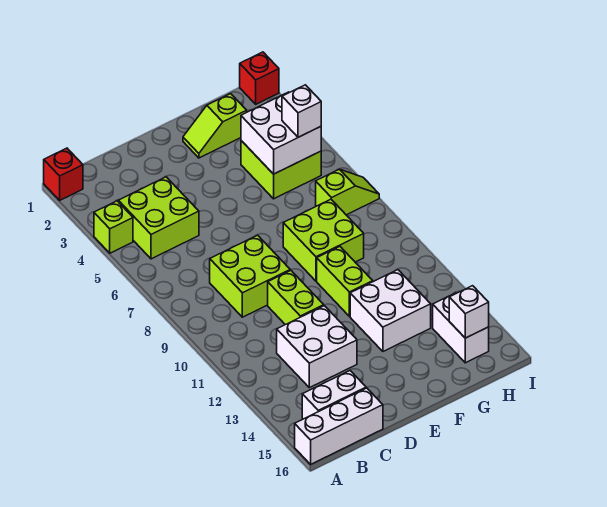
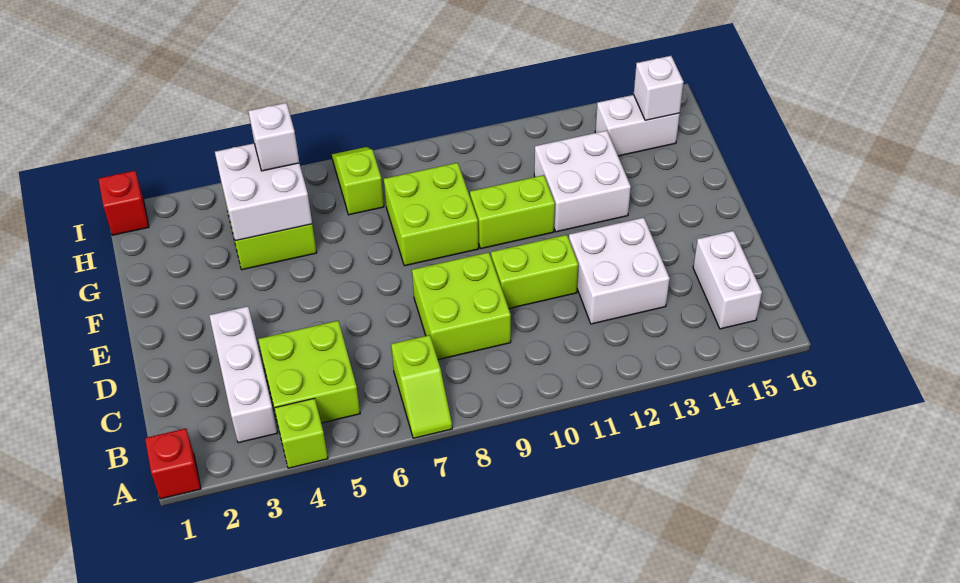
white 1x3 brick [295,388,383,464] -> white 1x3 brick moved to [209,306,277,443]
lime 1x2 slope [183,94,247,158] -> lime 1x2 slope moved to [391,335,452,438]

